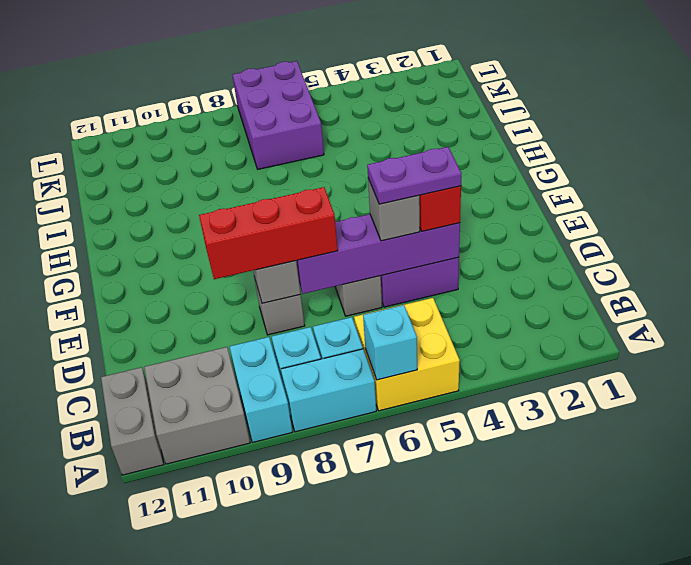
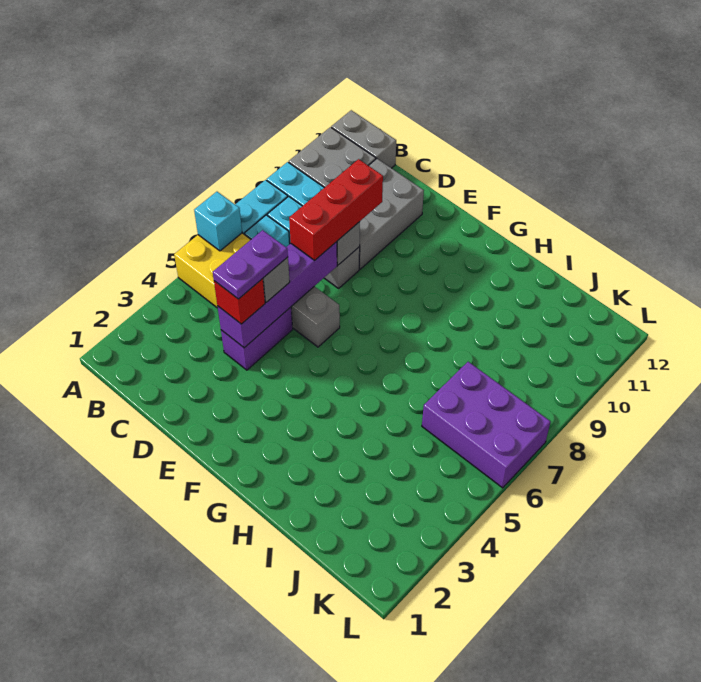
none -> grey 2x3 brick [359,159,424,269]

